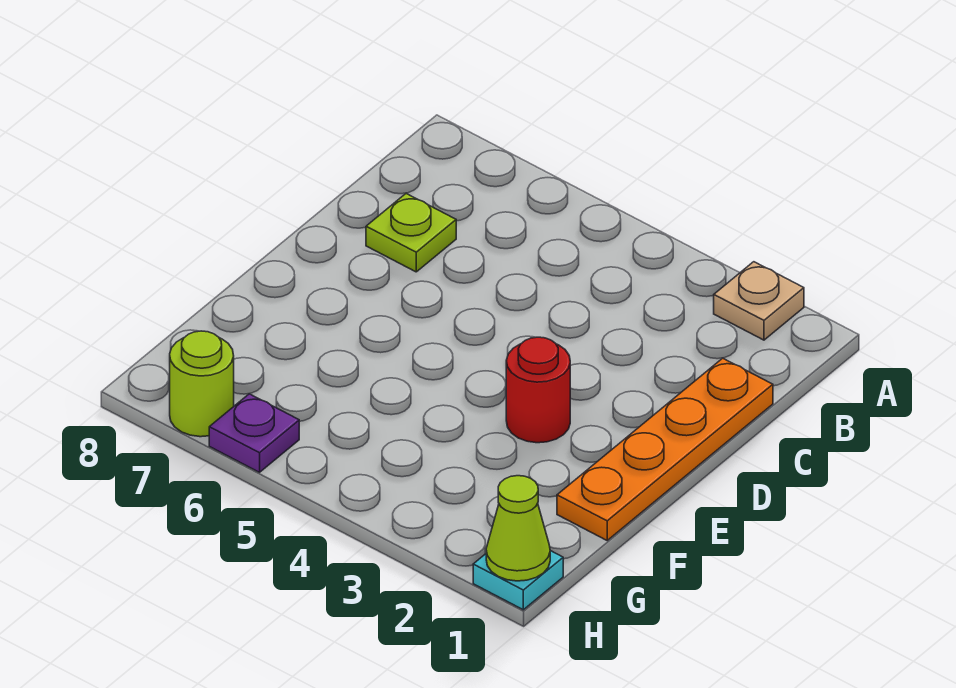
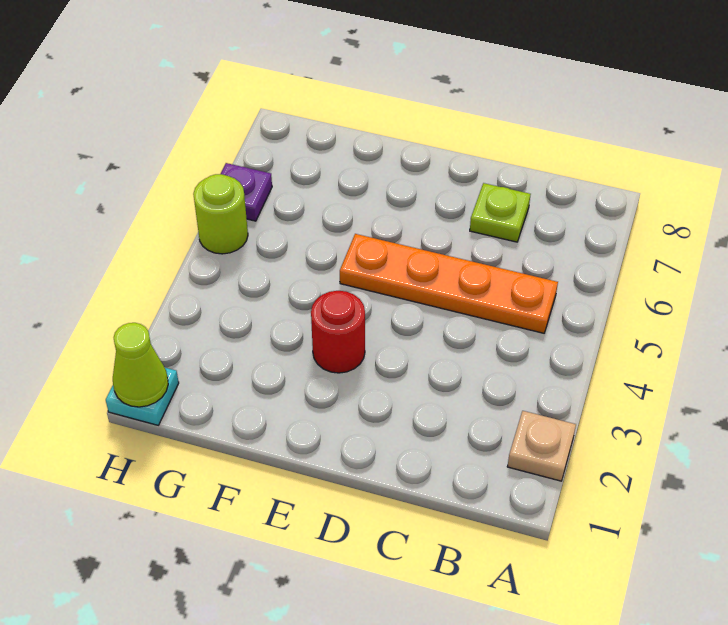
orange 1x4 plate [557,358,773,540] -> orange 1x4 plate moved to [340,234,558,333]
lime 1x1 round brick [170,331,234,437] -> lime 1x1 round brick moved to [193,174,248,254]

